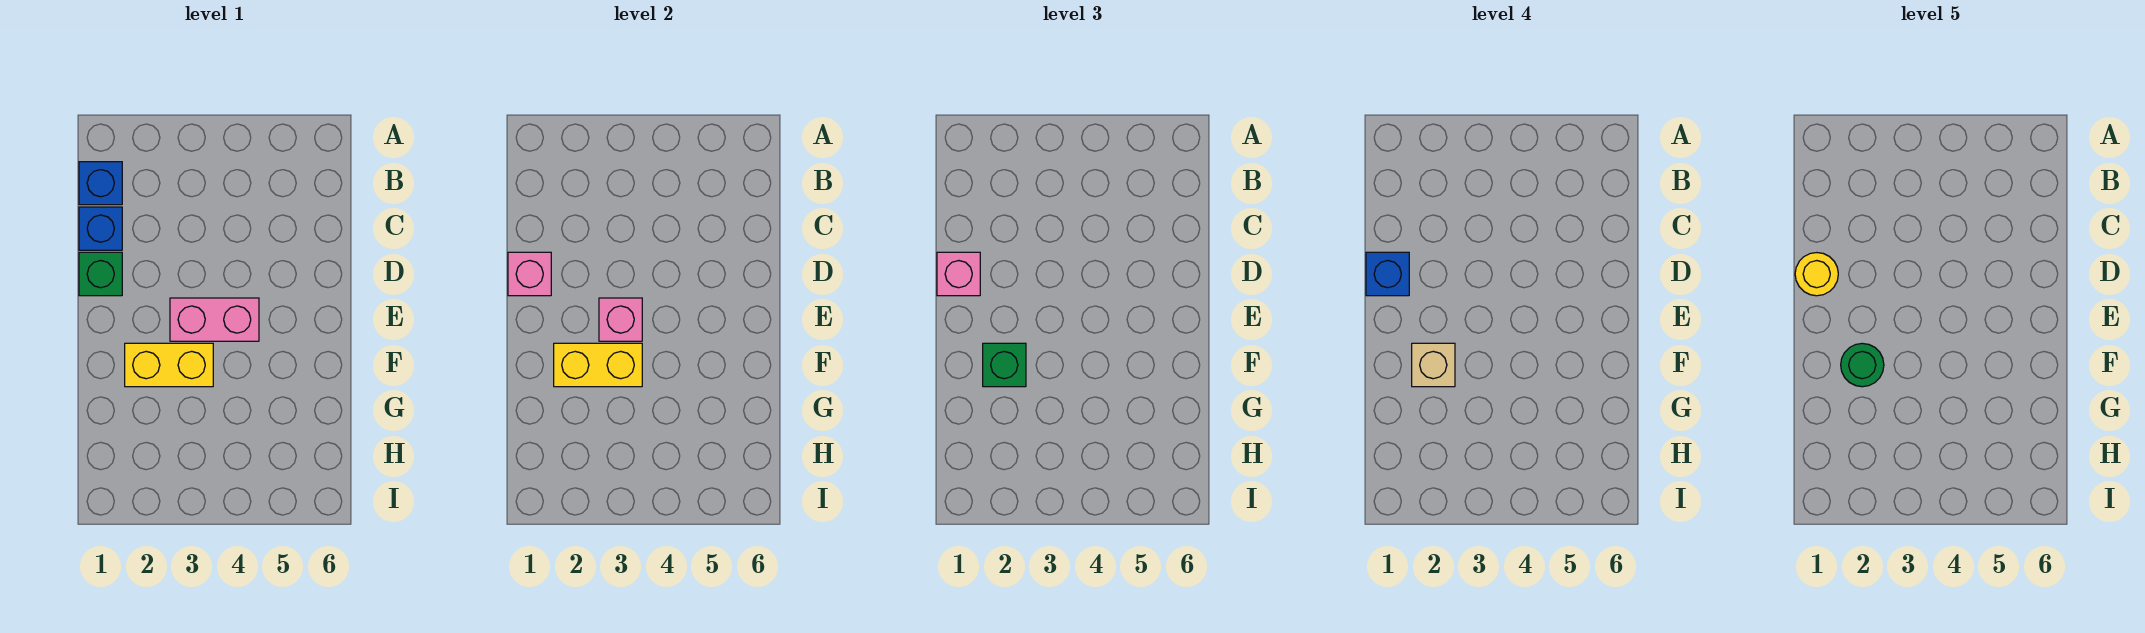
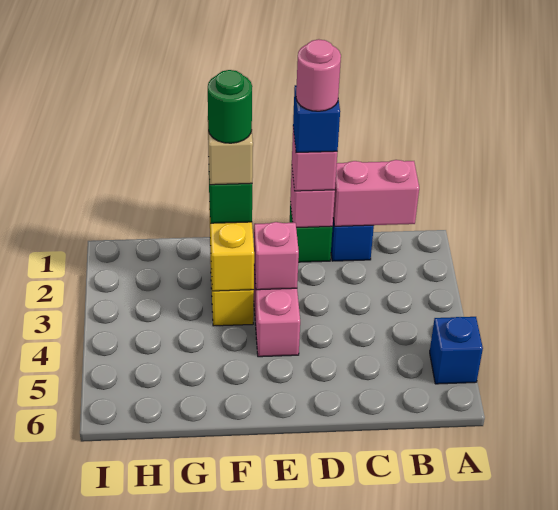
blue 1x1 brick [79,162,122,205] -> blue 1x1 brick moved to [430,317,483,384]
none -> pink 1x2 brick [333,160,419,226]
yellow 1x1 round brick [1795,253,1838,296] -> pink 1x1 round brick [296,39,341,111]

